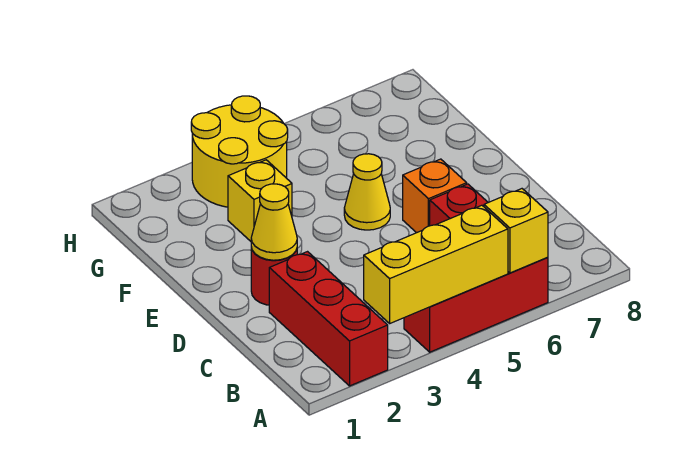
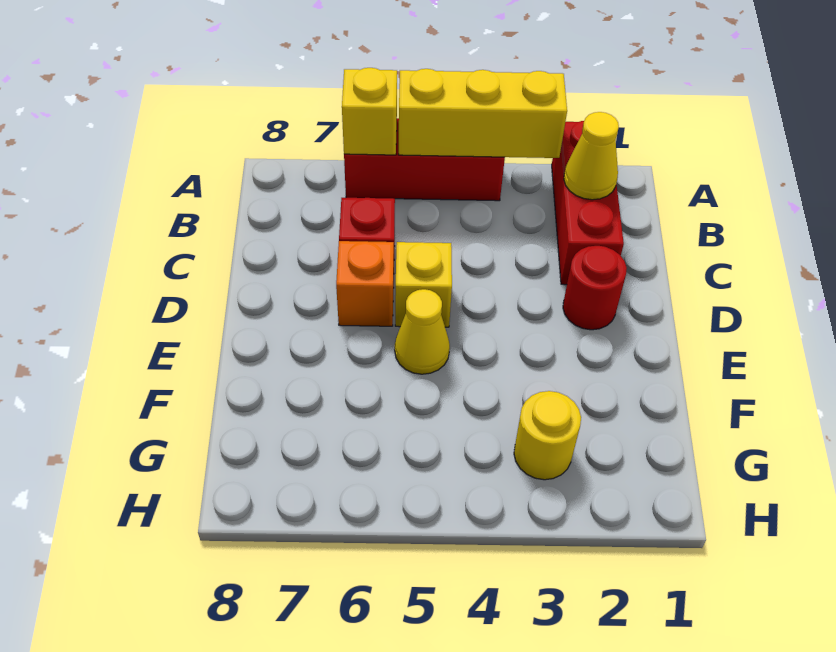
yellow 1x1 cone [251,184,297,260] -> yellow 1x1 cone moved to [564,112,619,200]
yellow 1x1 brick [228,160,292,241] -> yellow 1x1 brick moved to [395,242,452,327]
yellow 2x2 round brick [191,96,288,207] -> yellow 1x1 round brick [514,391,581,480]

